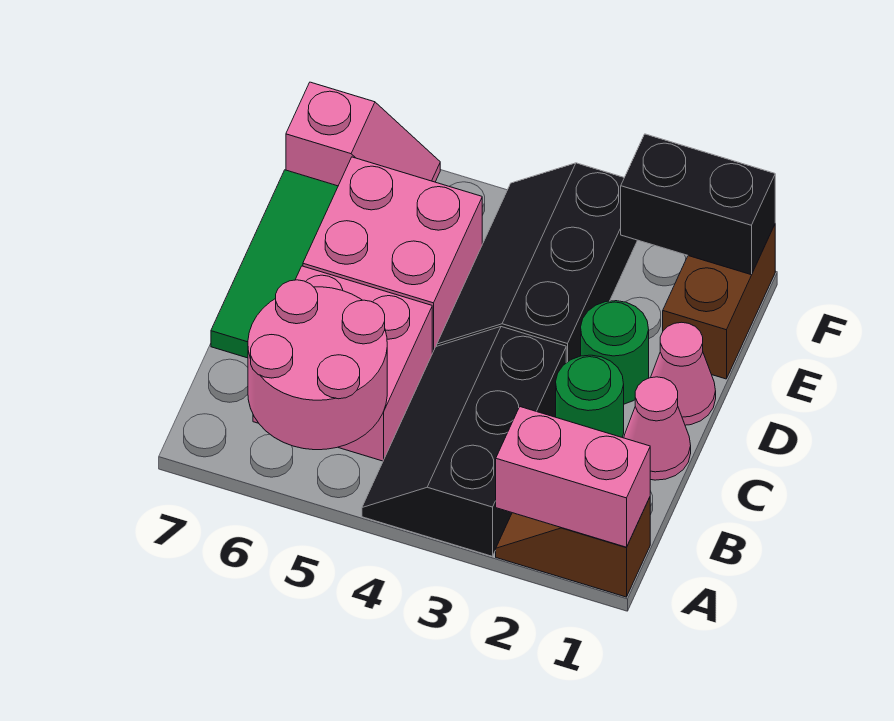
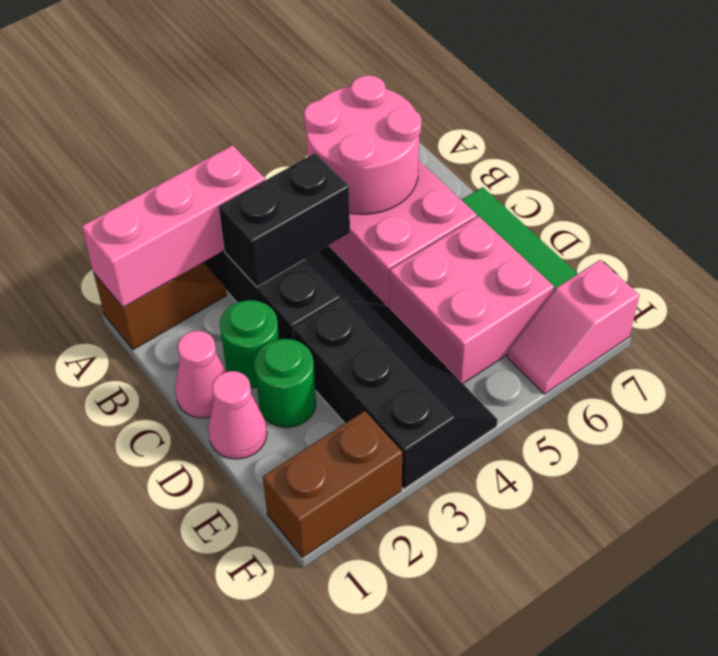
pink 1x2 brick [496,407,650,547] -> pink 1x3 brick [82,145,265,307]
brown 1x2 brick [663,225,775,379] -> brown 1x2 brick turned to [263,411,402,557]
black 1x2 brick [621,134,775,275] -> black 1x2 brick moved to [219,153,350,287]

